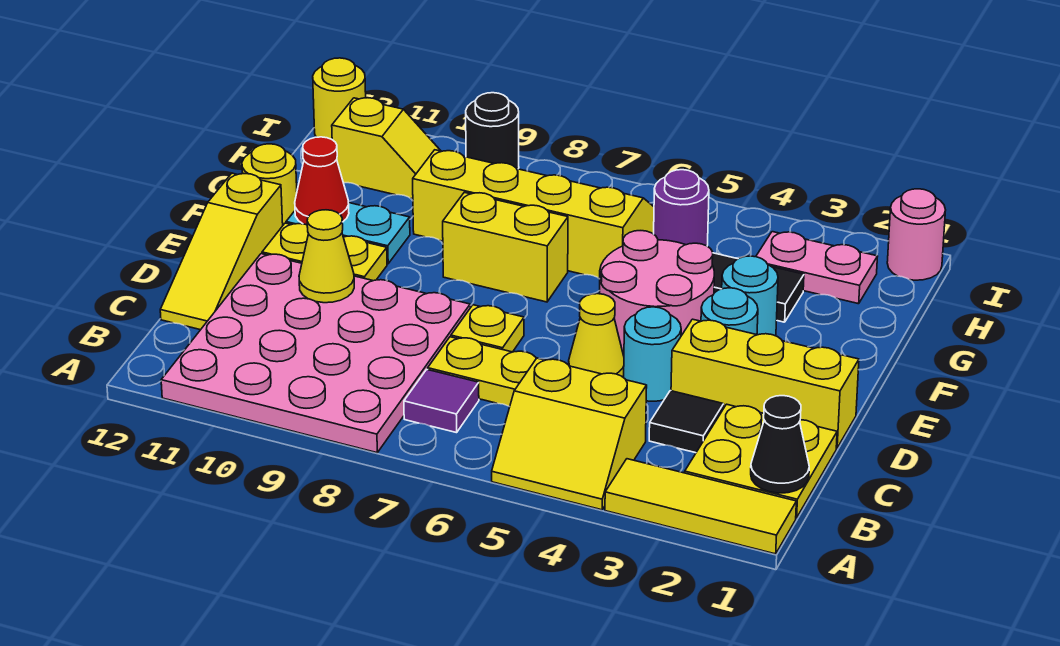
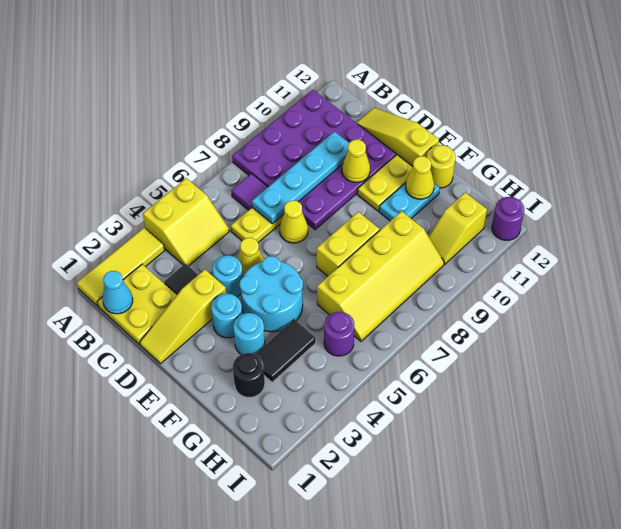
yellow 2x2 slope [492,358,647,510] -> yellow 2x2 slope turned to [143,178,229,266]
pink 4x4 plate [161,254,470,453] -> purple 4x4 plate [232,90,396,230]
black 1x1 cone [751,396,809,493] -> cyan 1x1 cone [102,271,133,314]
none -> cyan 1x4 plate [252,132,349,224]
yellow 1x3 brick [671,319,859,448] -> yellow 1x3 slope [140,270,226,364]
yellow 1x1 plate [451,305,524,352] -> yellow 1x1 cone [280,201,308,243]
pink 2x2 round brick [600,231,714,356] -> cyan 2x2 round brick [240,256,303,332]
red 1x1 cone [295,137,349,225] -> yellow 1x1 cone [406,156,434,199]
pink 1x2 plate [756,232,878,304] -> none
pink 1x1 round brick [887,189,946,280] -> none
black 1x1 round brick [466,93,519,169] -> black 1x1 round brick moved to [233,353,265,397]
yellow 1x1 round brick [313,58,366,139] -> purple 1x1 round brick [492,197,524,240]

